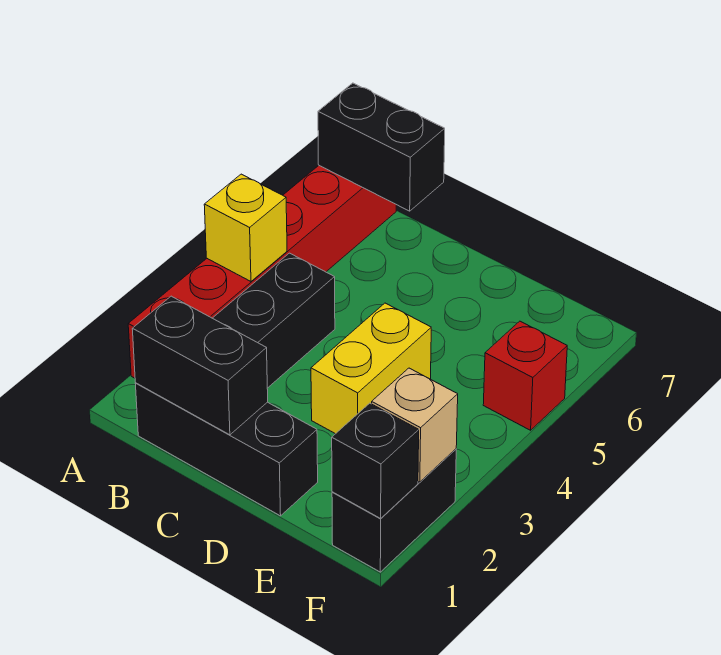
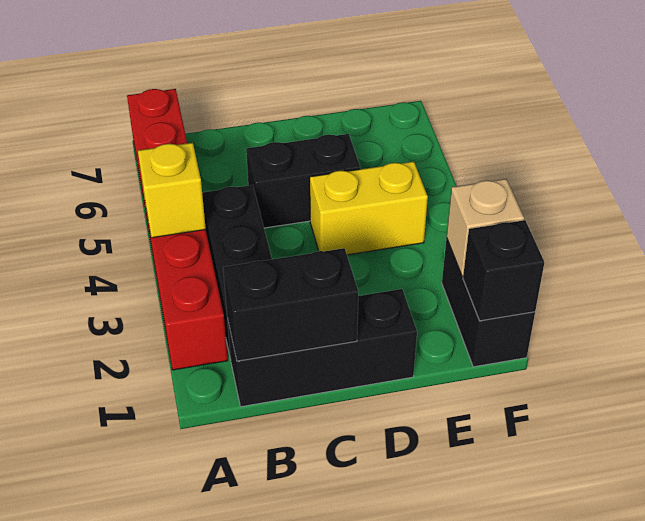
black 1x2 brick [318,83,445,211] -> black 1x2 brick moved to [246,134,360,228]
yellow 1x2 brick [311,303,431,434] -> yellow 1x2 brick turned to [310,162,428,255]
red 1x1 brick [483,321,567,430] -> none

